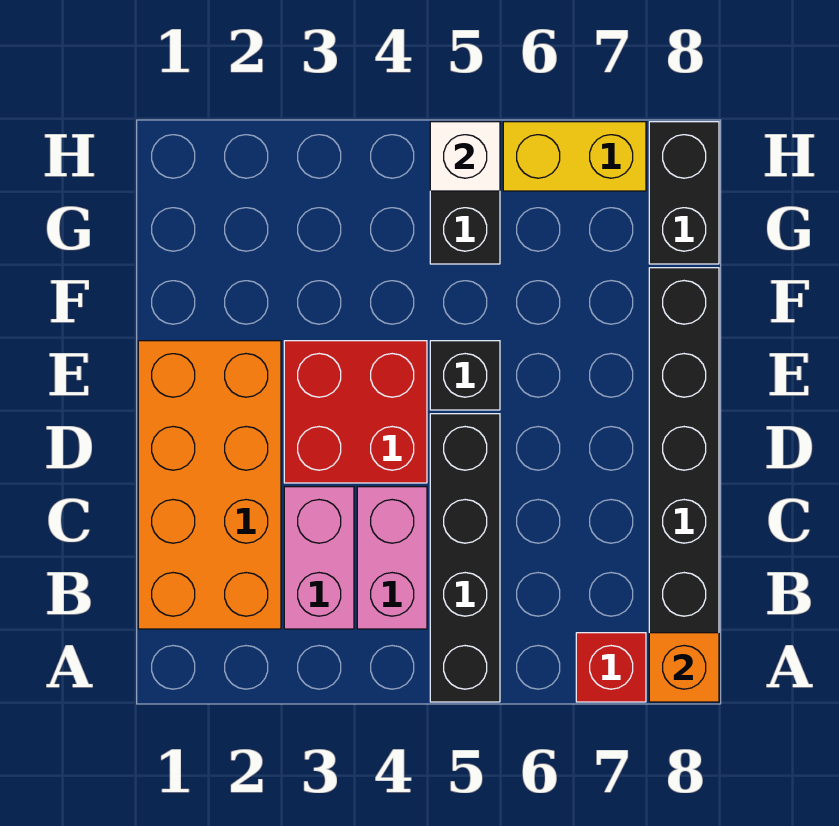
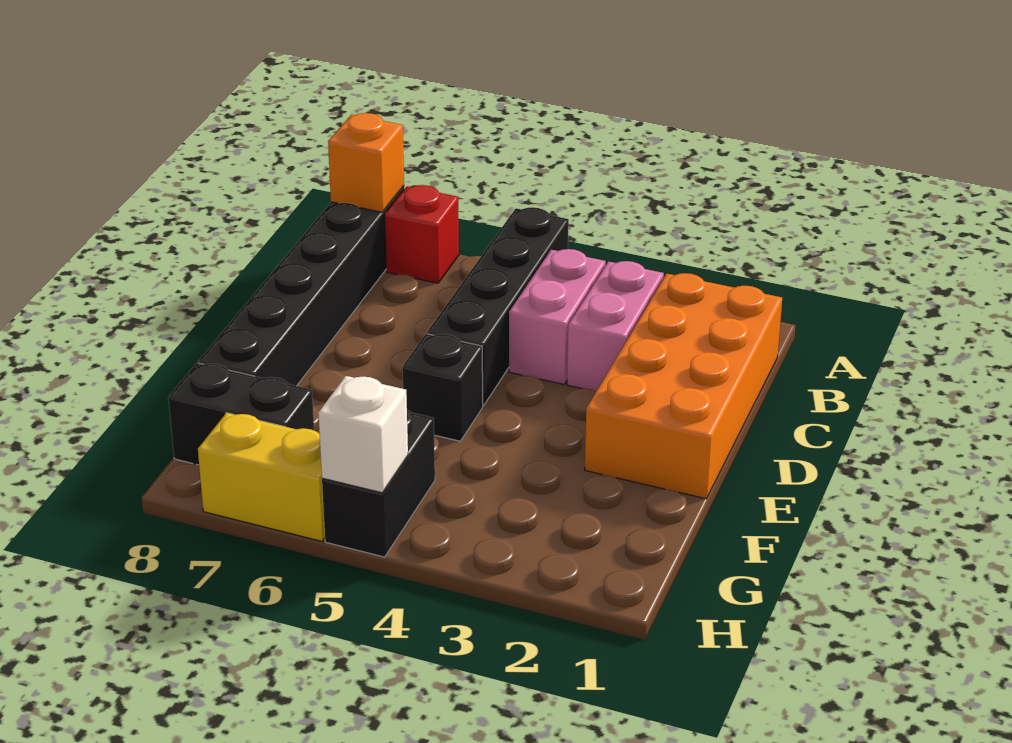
red 2x2 brick [284,341,427,483] -> none
black 1x2 brick [649,122,719,264] -> black 1x2 brick turned to [168,363,314,465]

